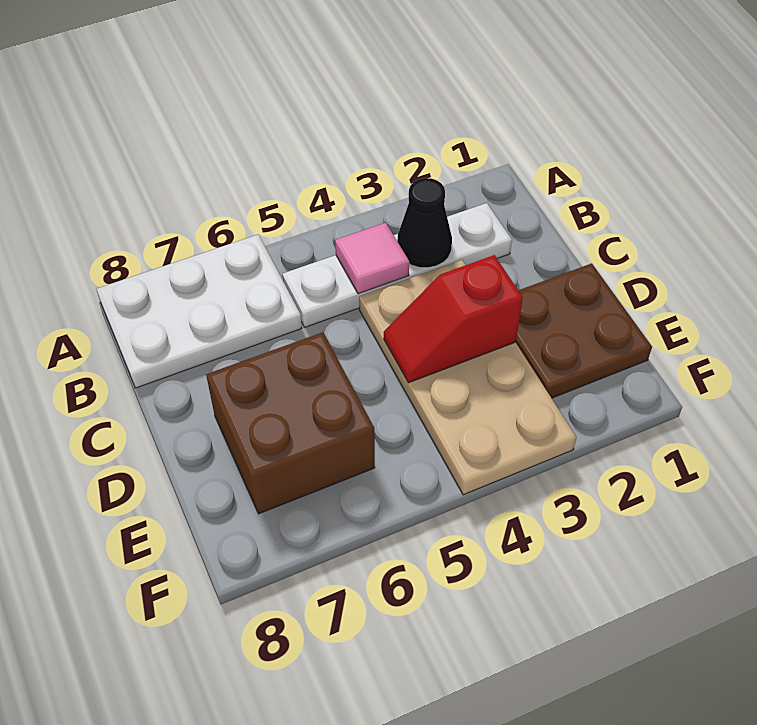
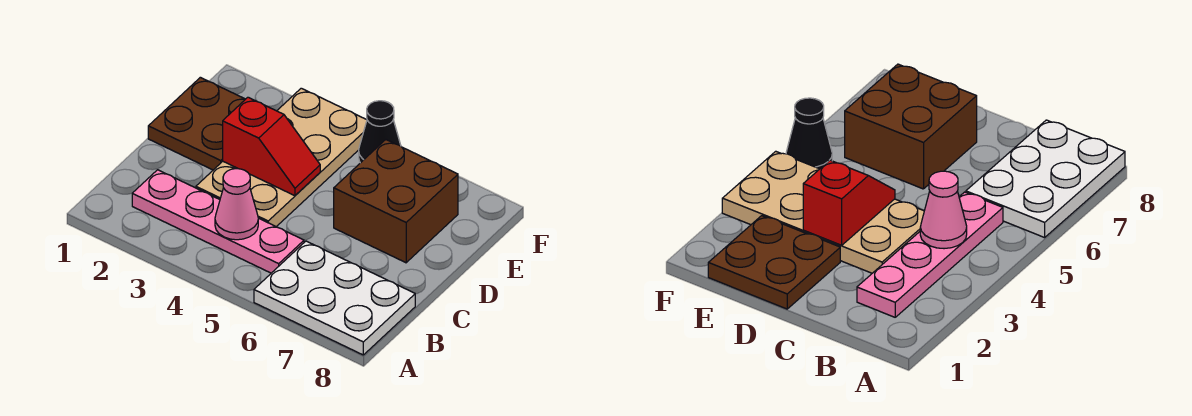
white 1x4 plate [282,203,512,327] -> pink 1x4 plate [132,170,304,273]
black 1x1 cone [397,178,452,268] -> black 1x1 cone moved to [359,101,401,163]
pink 1x1 tile [335,223,409,294] -> pink 1x1 cone [215,169,258,240]

